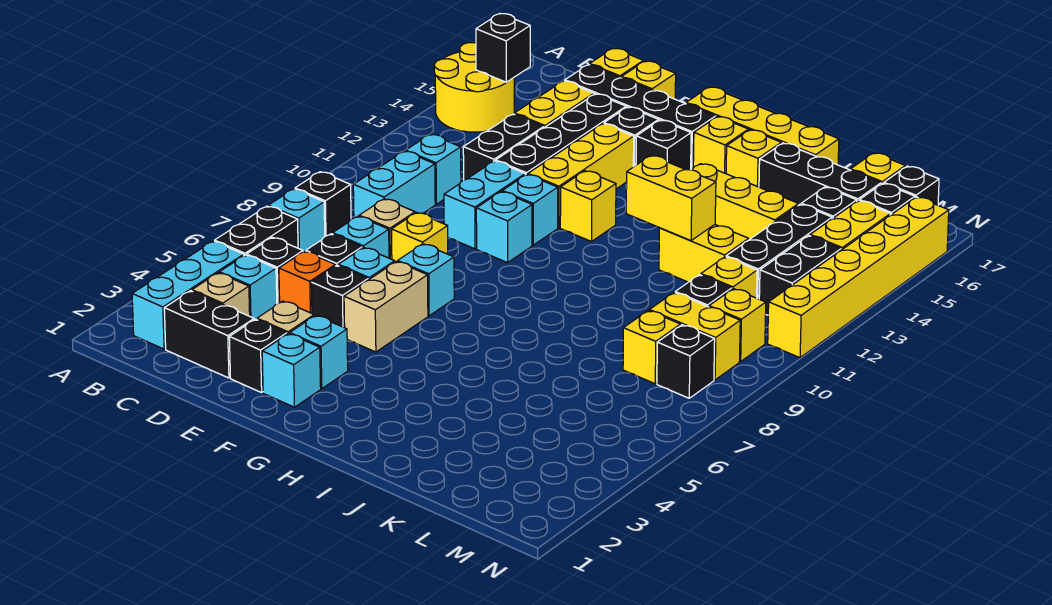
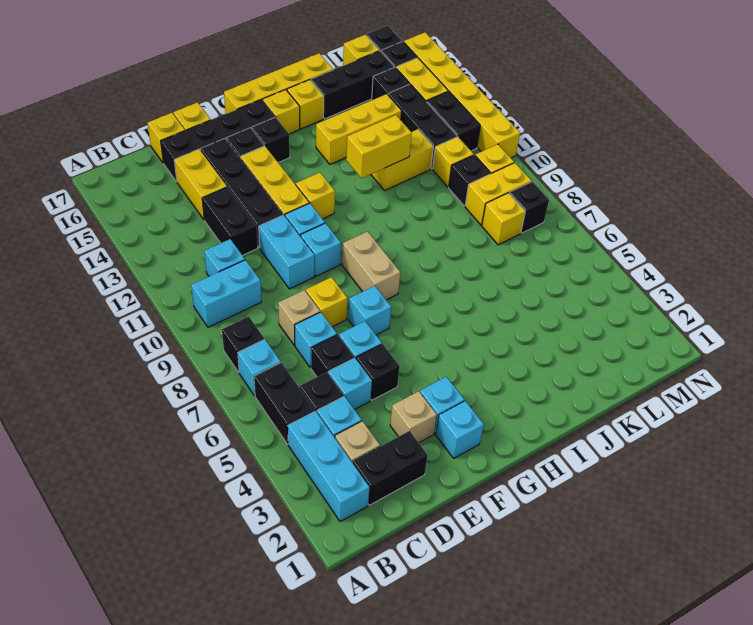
yellow 2x2 round brick [434,43,514,132] -> none
black 1x1 brick [476,14,530,82] -> none
cyan 1x2 brick [353,151,435,218] -> cyan 1x2 brick turned to [191,260,261,327]
orange 1x1 brick [279,251,335,313] -> cyan 1x1 brick [328,358,372,409]
black 1x1 brick [229,319,287,393] -> none
tan 1x2 brick [344,261,428,352] -> tan 1x2 brick moved to [342,232,400,300]

